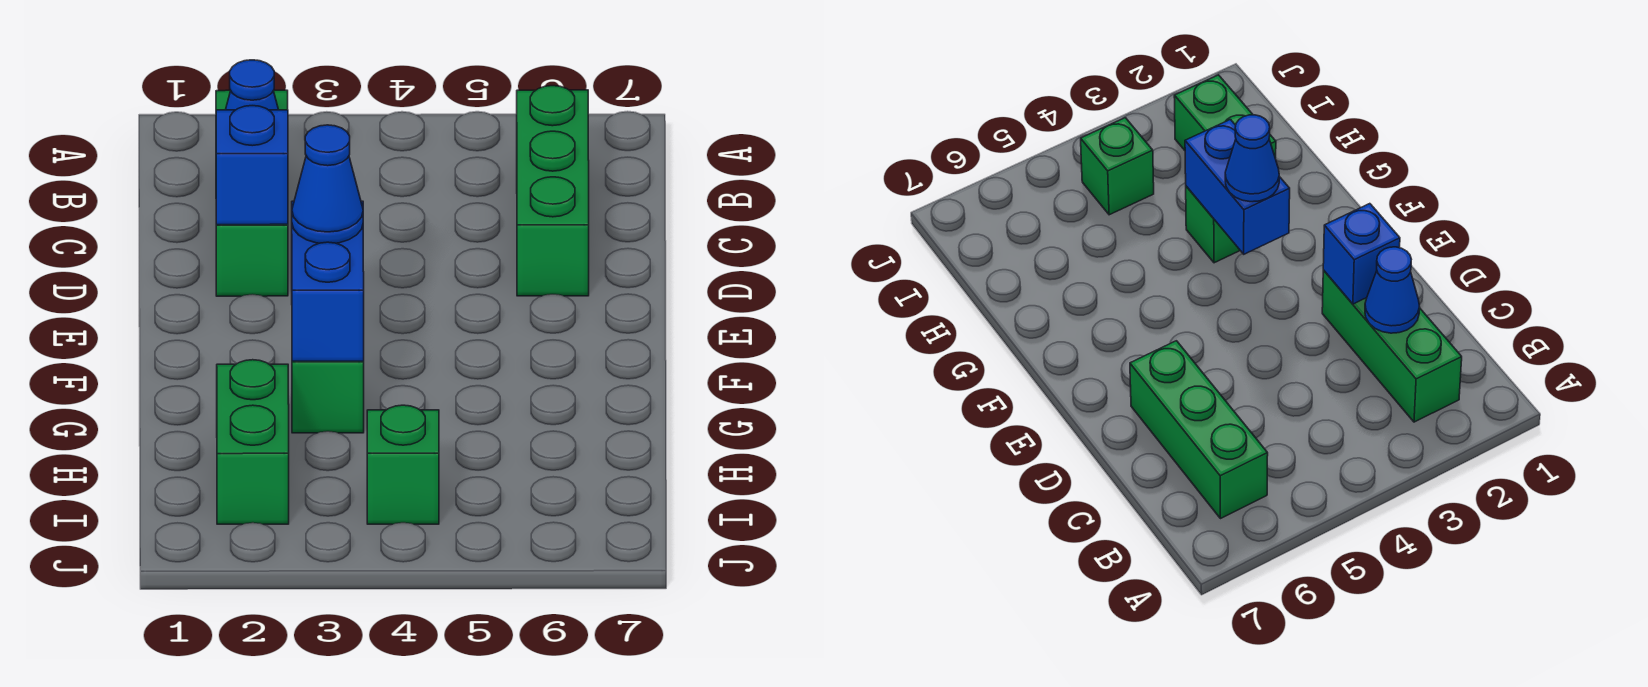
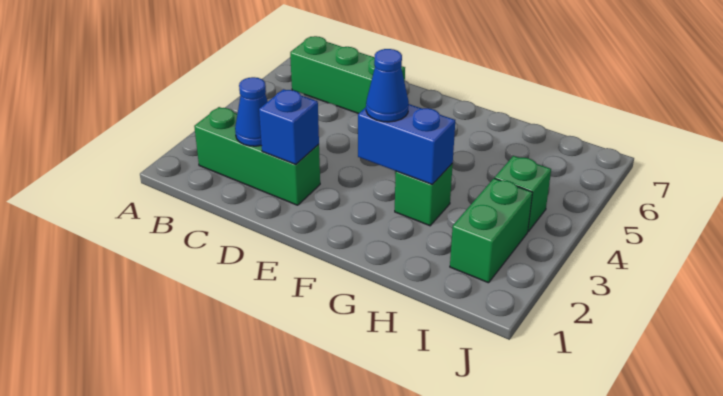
green 1x2 brick [217,360,289,524] -> green 1x2 brick turned to [450,178,533,283]

